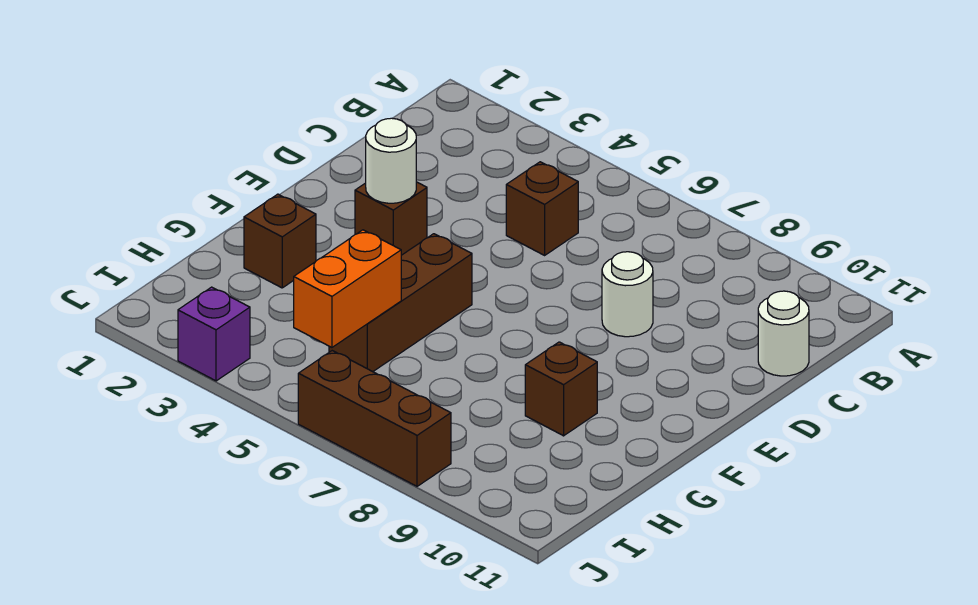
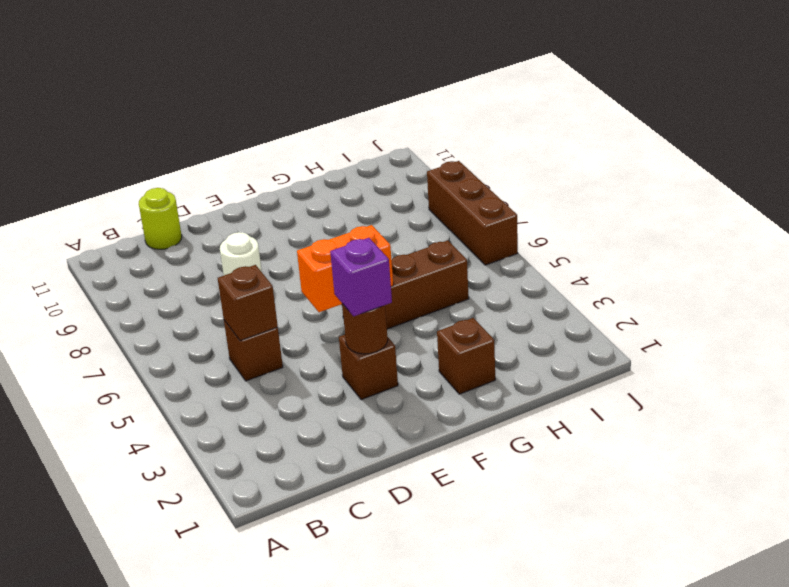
white 1x1 round brick [758,291,809,376] -> lime 1x1 round brick [139,188,182,249]
white 1x1 round brick [366,118,416,203] -> brown 1x1 round brick [342,304,388,354]
brown 1x1 brick [525,342,597,436] -> brown 1x1 brick moved to [218,265,278,341]
orange 1x2 brick [294,230,401,347] -> orange 1x2 brick moved to [297,225,393,312]
purple 1x1 brick [178,287,250,381] -> purple 1x1 brick moved to [330,238,392,316]

